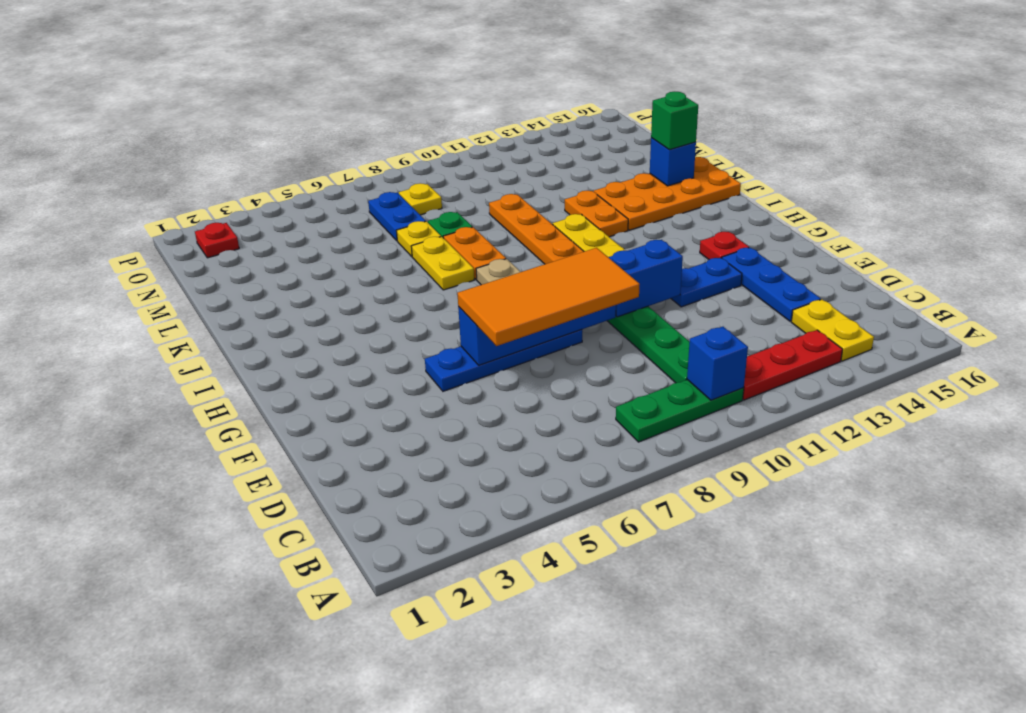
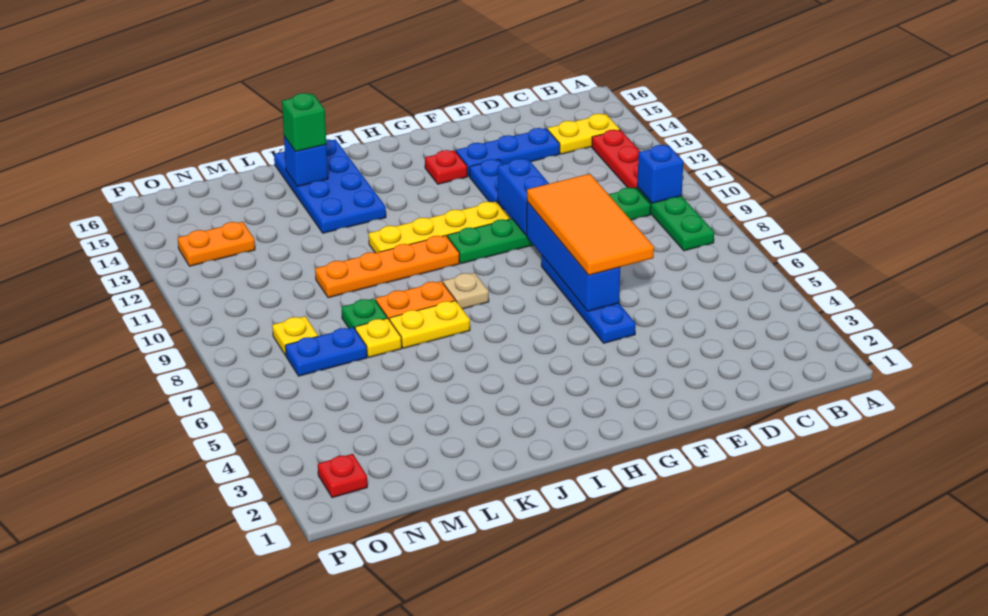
orange 1x2 plate [565,191,628,237] -> orange 1x2 plate moved to [178,222,255,266]
orange 2x4 plate [594,157,741,230] -> blue 2x4 plate [274,139,386,233]

